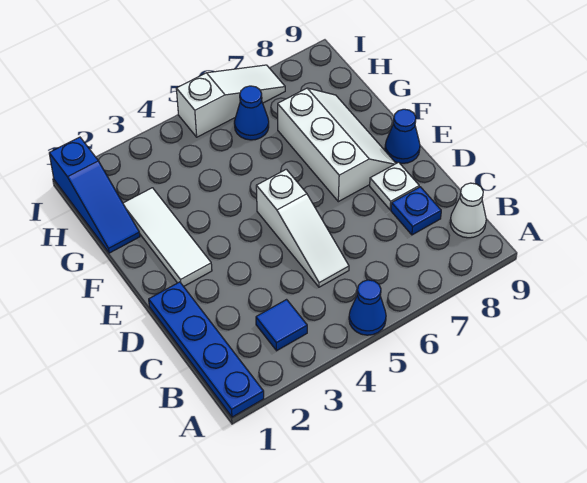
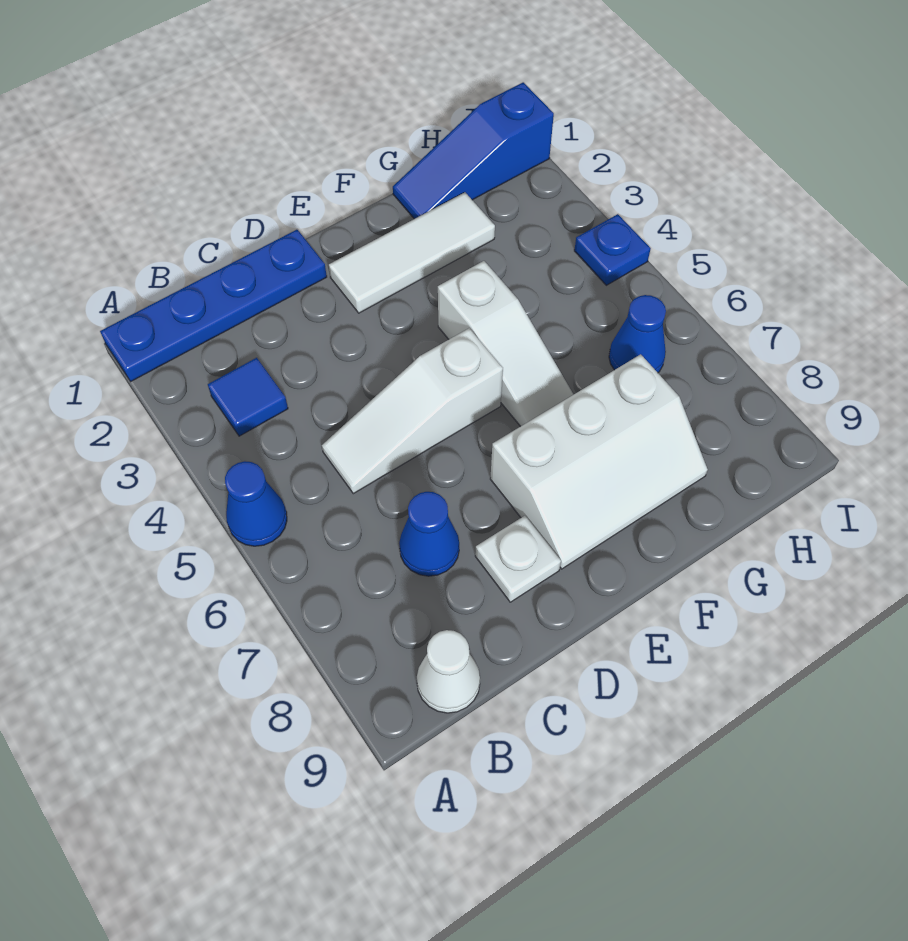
blue 1x1 plate [391,187,441,235] -> blue 1x1 plate moved to [574,214,651,285]
blue 1x1 cone [385,109,420,163] -> blue 1x1 cone moved to [399,492,459,576]
white 1x3 slope [176,65,285,137] -> white 1x3 slope moved to [438,261,574,426]

